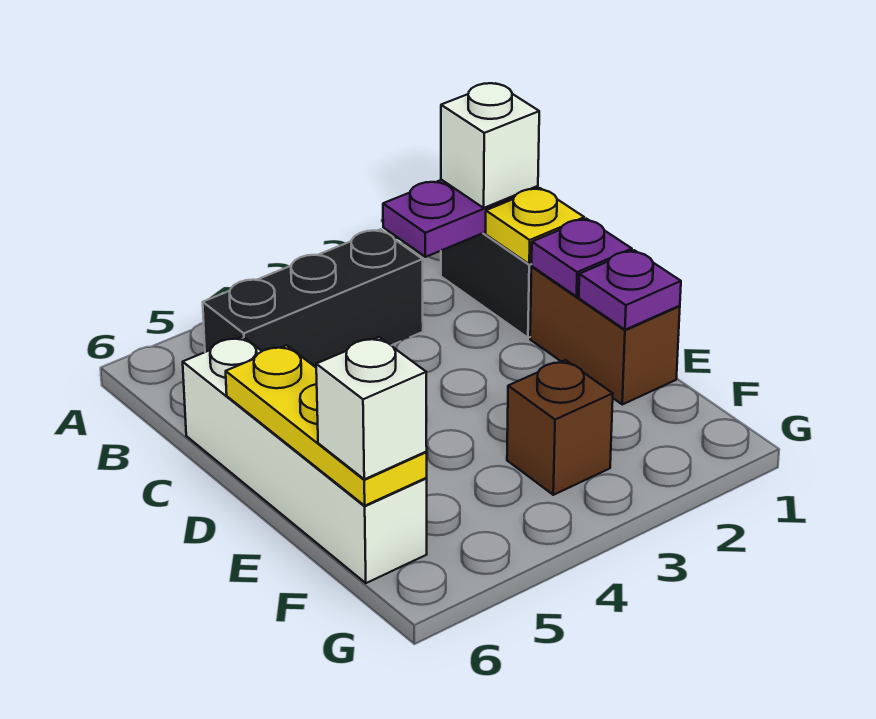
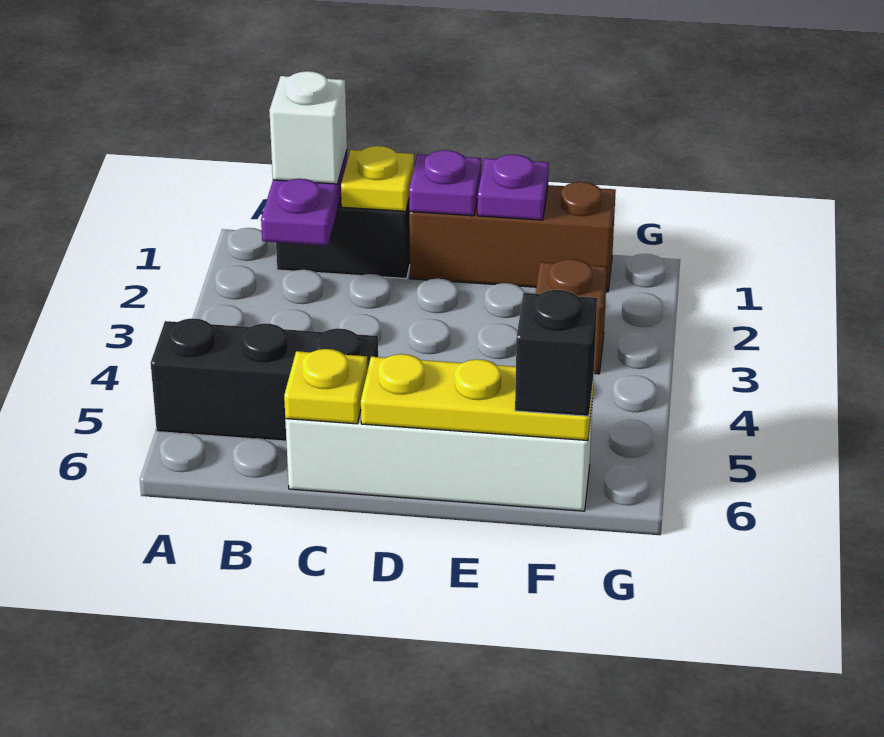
black 1x3 brick [203,229,423,367] -> black 1x3 brick turned to [151,318,378,441]
none -> yellow 1x1 plate [284,349,368,424]
brown 1x2 brick [530,267,680,404] -> brown 1x3 brick [409,182,616,292]
white 1x1 brick [316,337,427,479] -> black 1x1 brick [515,290,597,416]

